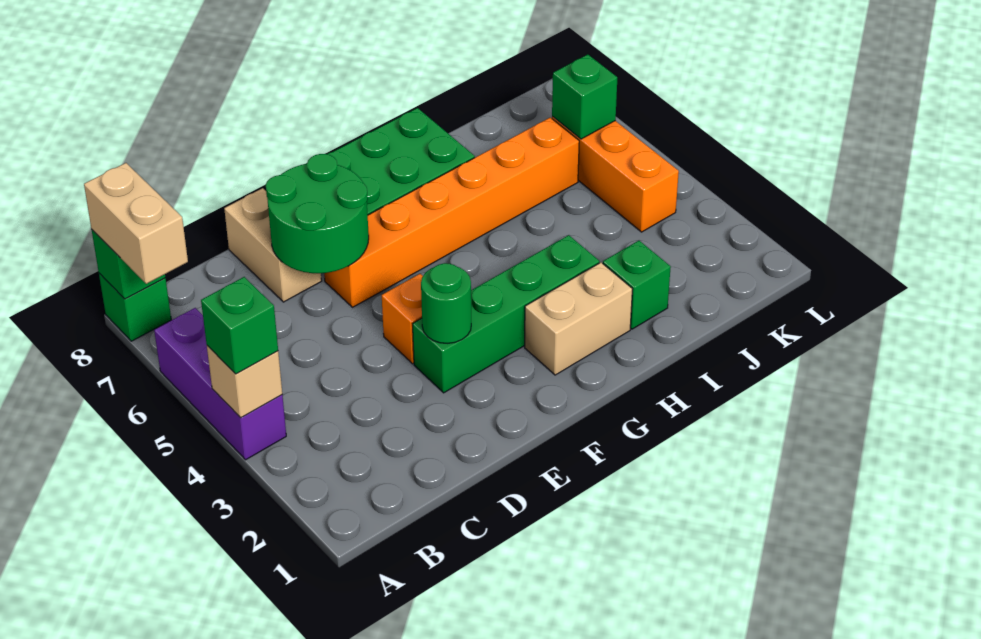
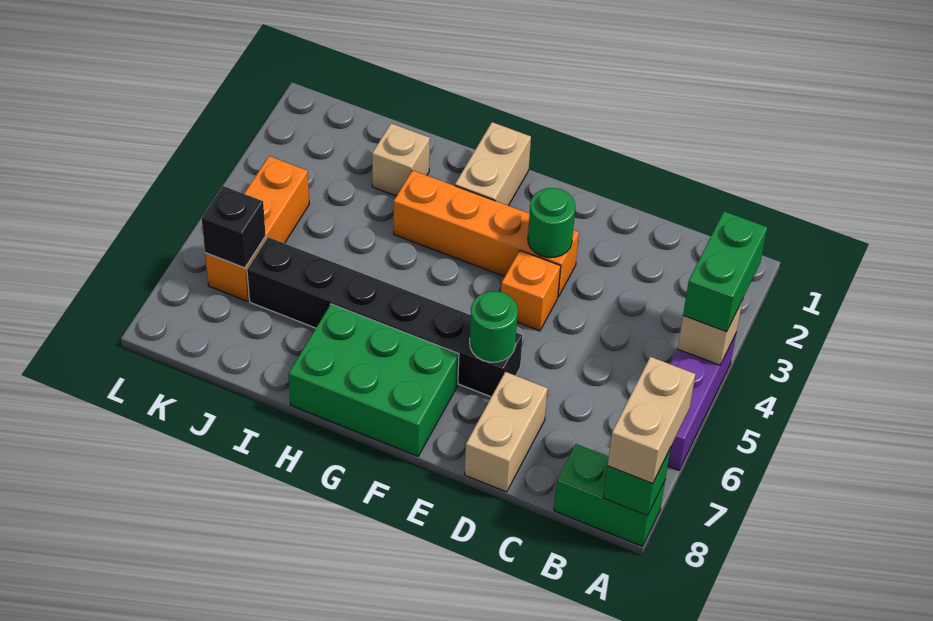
green 1x1 brick [201,277,278,374] -> green 1x2 brick [683,211,767,332]
green 1x1 brick [99,273,171,341] -> green 1x2 brick [554,444,665,546]
green 2x2 round brick [266,154,369,273] -> green 1x1 round brick [470,291,518,362]
green 1x4 brick [413,235,599,393] -> orange 1x4 brick [394,170,579,297]
orange 1x6 brick [324,118,579,307] -> black 1x6 brick [247,237,523,397]
tan 1x2 brick [525,263,632,375] -> tan 1x2 brick turned to [455,122,531,206]
green 1x1 brick [603,241,671,329] -> tan 1x1 brick [372,123,430,196]
green 1x1 brick [552,54,617,139] -> black 1x1 brick [202,186,266,268]

